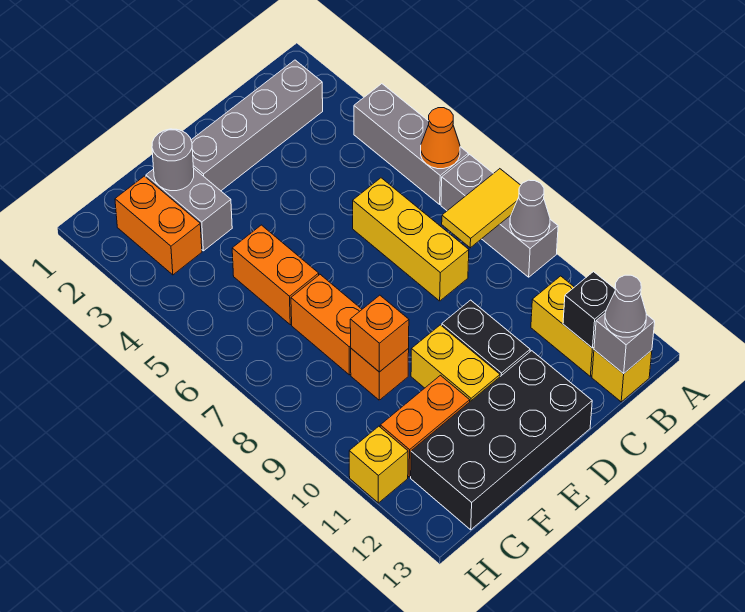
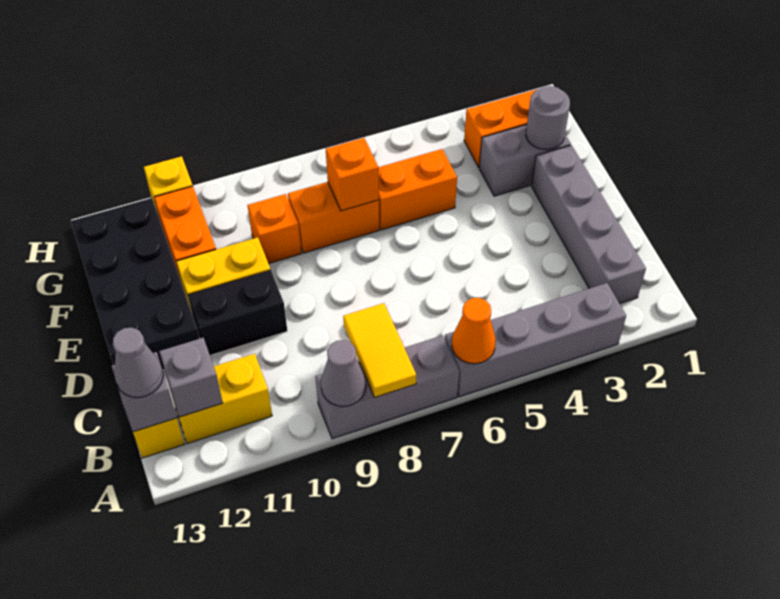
grey 1x3 brick [354,84,468,204] -> grey 1x4 brick [445,283,626,397]
black 1x1 brick [563,272,615,348] -> grey 1x1 brick [159,338,223,417]
yellow 1x3 brick [353,178,469,301] -> none
orange 1x1 brick [350,295,409,372] -> orange 1x1 brick moved to [326,138,379,211]

